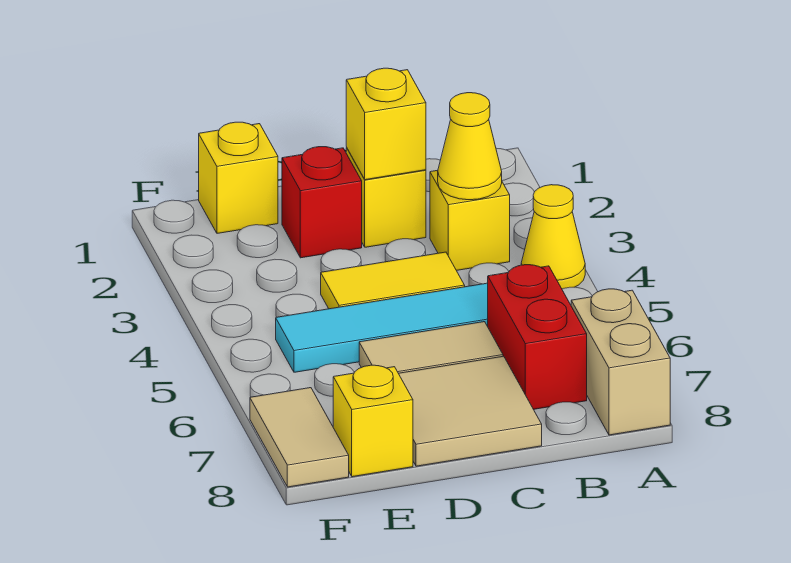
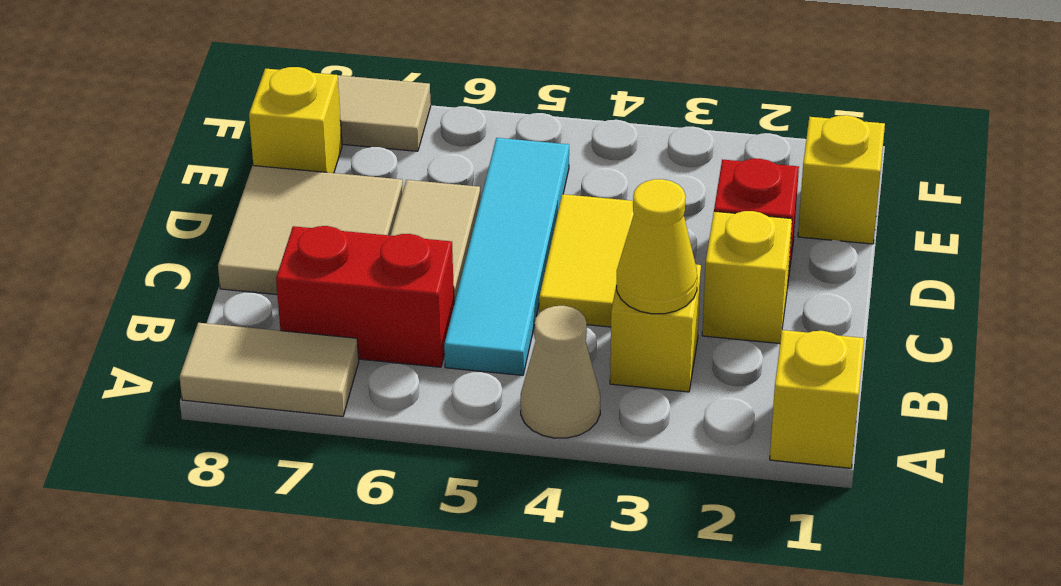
yellow 1x1 cone [521,185,585,289] -> tan 1x1 cone [521,306,600,438]
tan 1x2 brick [571,289,670,435] -> tan 1x2 tile [180,323,359,417]
yellow 1x1 brick [346,68,426,180] -> yellow 1x1 brick moved to [770,330,864,468]

